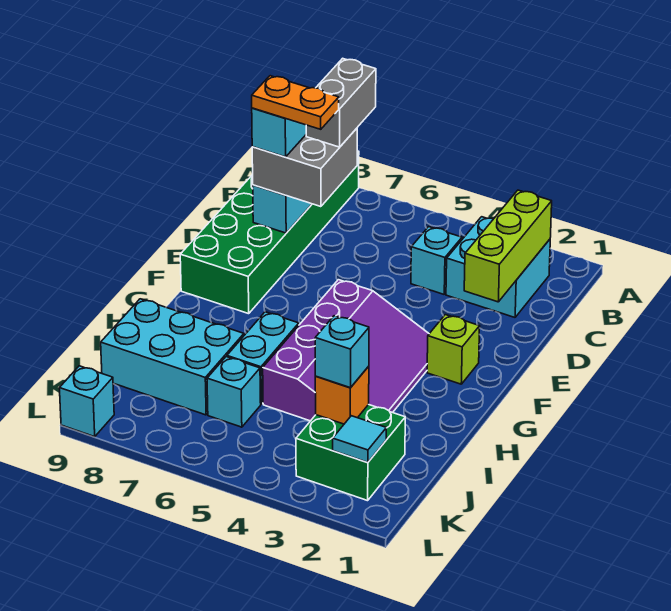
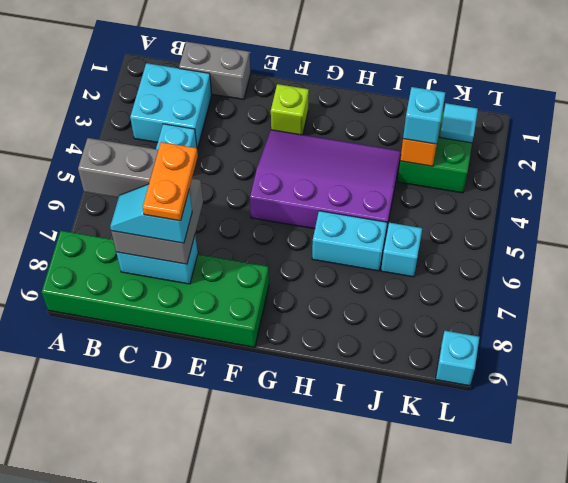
lime 1x3 brick [464,190,552,302] -> none
none -> grey 1x2 brick [179,42,250,99]
cyan 2x3 brick [101,299,244,415] -> none

